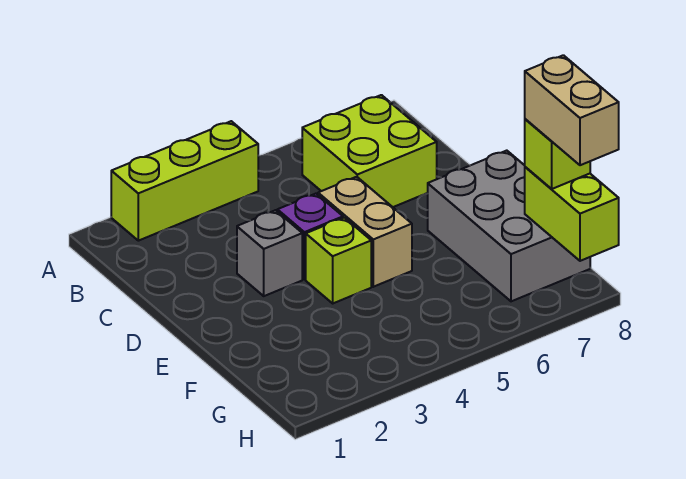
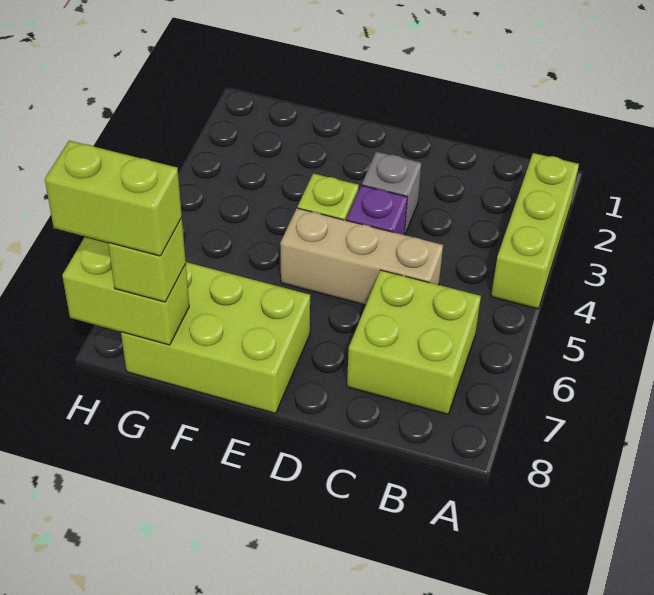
tan 1x2 brick [318,177,412,287] -> tan 1x3 brick [280,208,443,305]
grey 2x3 brick [428,151,590,301] -> lime 2x3 brick [121,262,310,413]
tan 1x2 brick [525,55,619,165] -> lime 1x2 brick [45,141,182,256]

